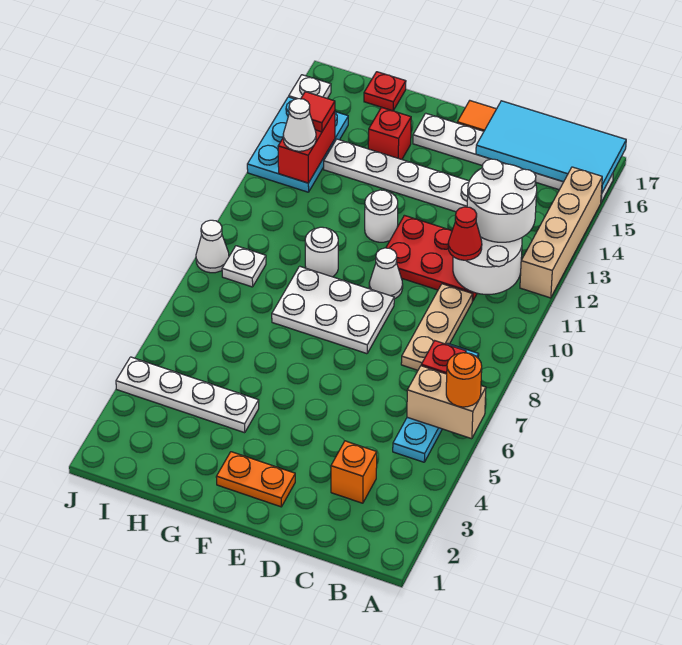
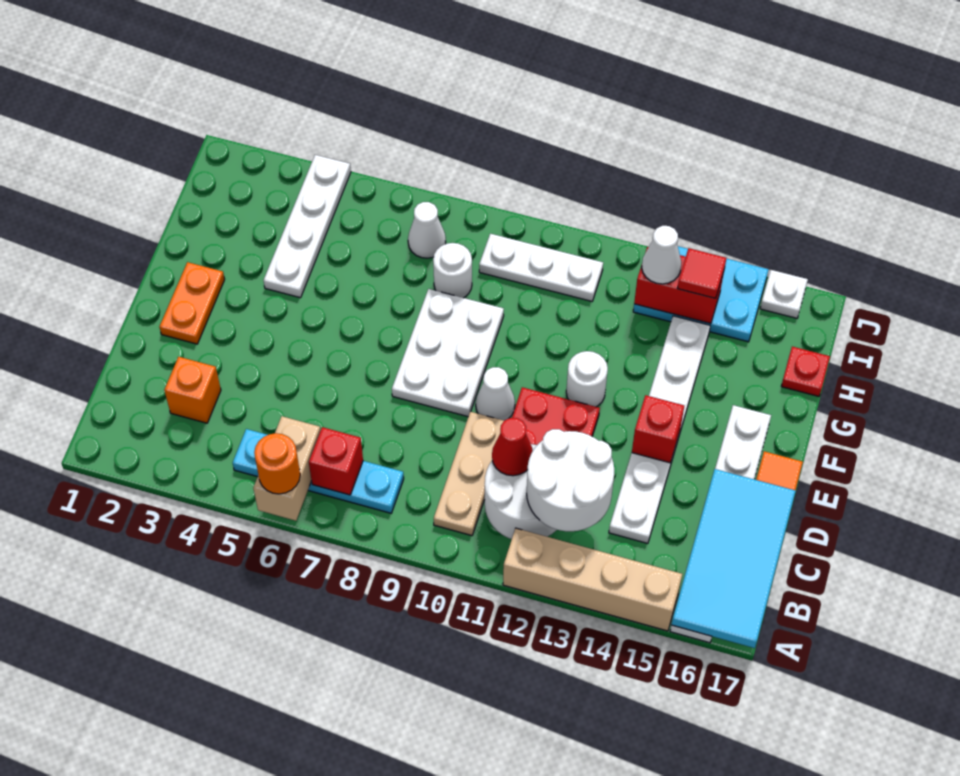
tan 1x3 plate [401,284,473,370] -> tan 1x3 plate turned to [434,412,504,536]
white 1x1 round brick [305,227,338,277] -> white 1x1 round brick moved to [433,243,472,298]
red 1x1 brick [368,107,411,159] -> red 1x1 brick moved to [632,395,684,463]
white 1x1 plate [222,246,266,287] -> white 1x3 plate [479,234,603,301]
white 1x1 cone [196,220,229,273] -> white 1x1 cone moved to [408,202,446,258]

